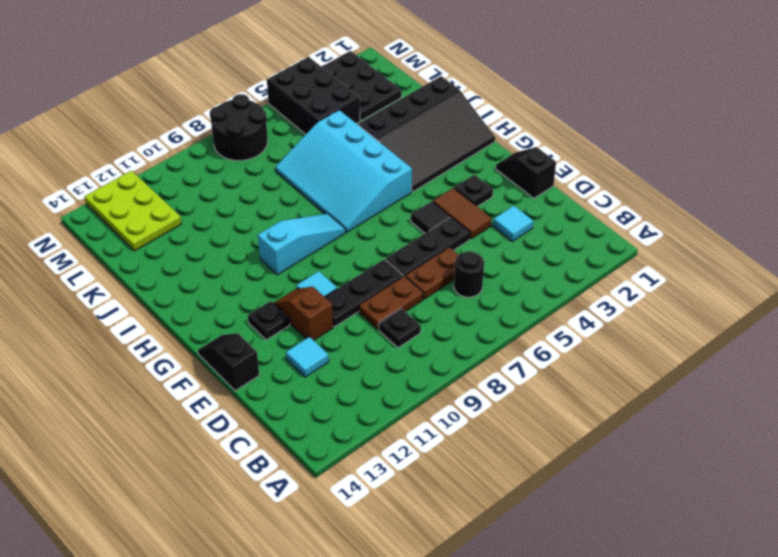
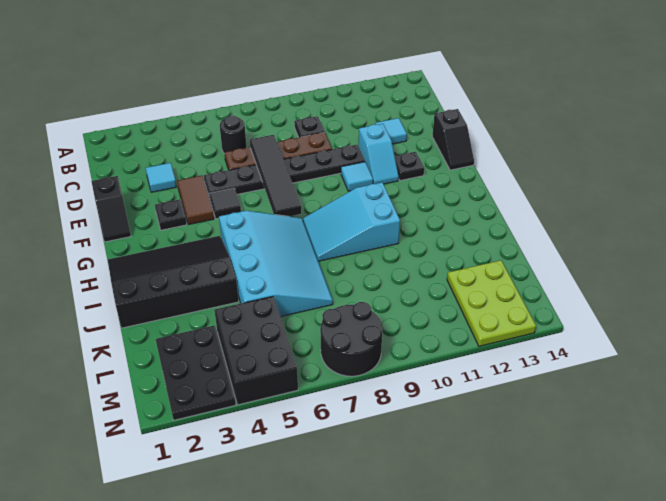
none -> black 1x4 tile [250,135,301,216]
brown 1x2 slope [274,287,333,340] -> cyan 1x2 slope [359,124,399,184]
cyan 1x3 slope [258,214,346,275] -> cyan 2x3 slope [303,182,400,261]

